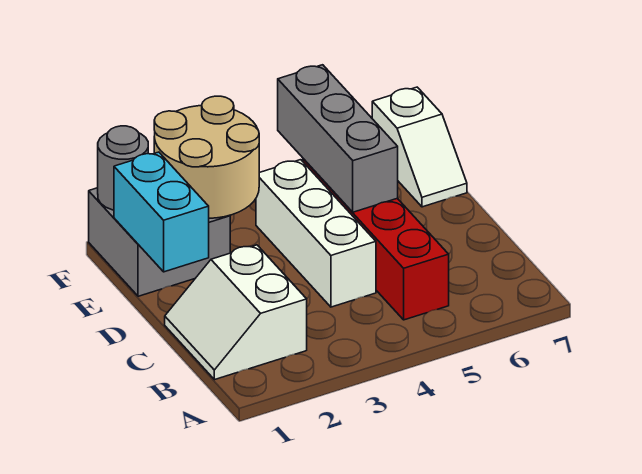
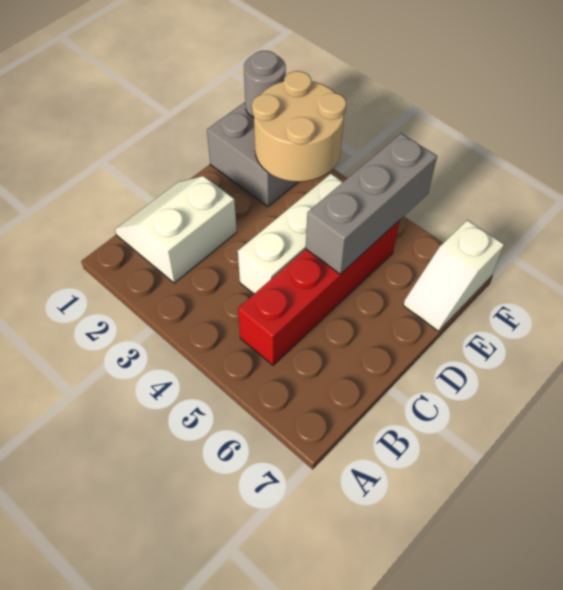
cyan 1x2 brick [114,152,209,272] -> none

